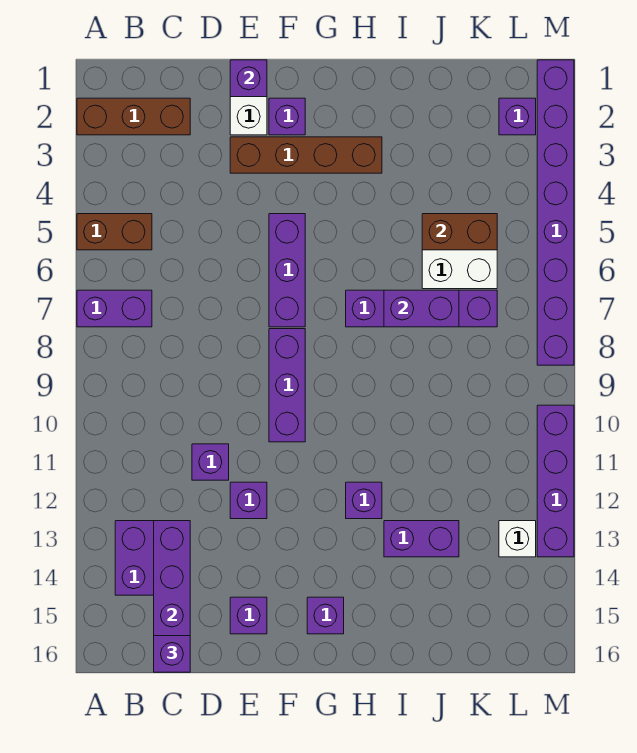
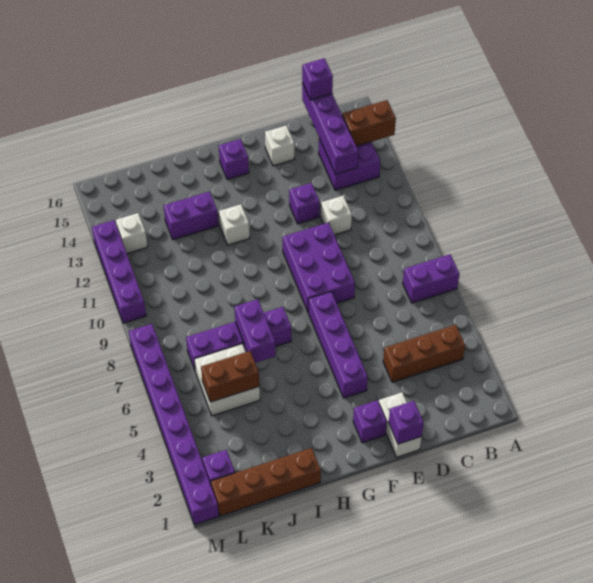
brown 1x3 brick [77,98,190,135] -> brown 1x3 brick moved to [383,325,465,382]
brown 1x2 brick [77,214,152,250] -> brown 1x2 brick moved to [342,100,396,146]
purple 1x1 brick [192,444,229,480] -> white 1x1 brick [321,195,352,235]
brown 1x4 brick [230,137,382,173] -> brown 1x4 brick moved to [211,448,321,516]
purple 1x1 brick [230,597,267,634] -> white 1x1 brick [265,125,294,166]
purple 1x3 brick [269,214,305,327] -> purple 1x4 brick [308,292,368,398]
purple 1x3 brick [269,329,305,442] -> purple 2x3 brick [283,223,355,311]
purple 1x1 brick [346,482,382,519] -> white 1x1 brick [219,204,250,245]
purple 1x2 brick [384,290,459,327] -> purple 1x2 brick turned to [235,299,276,363]

